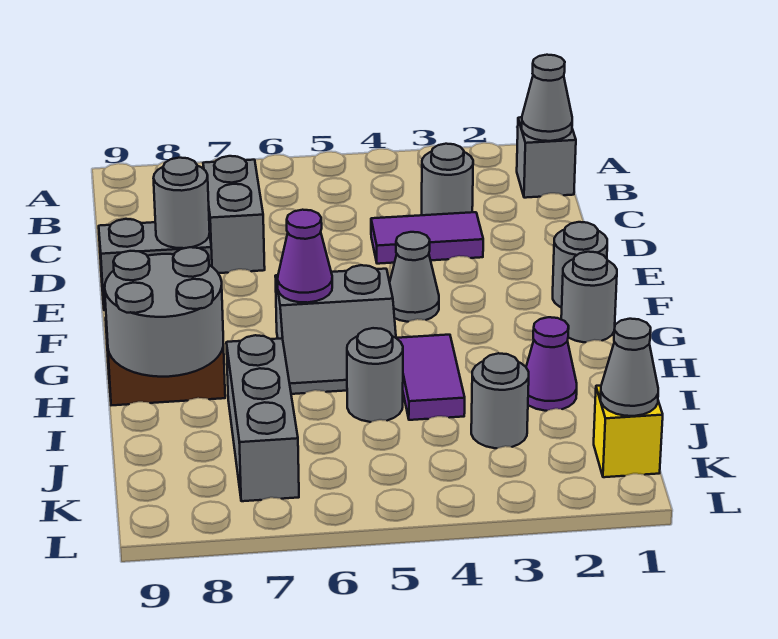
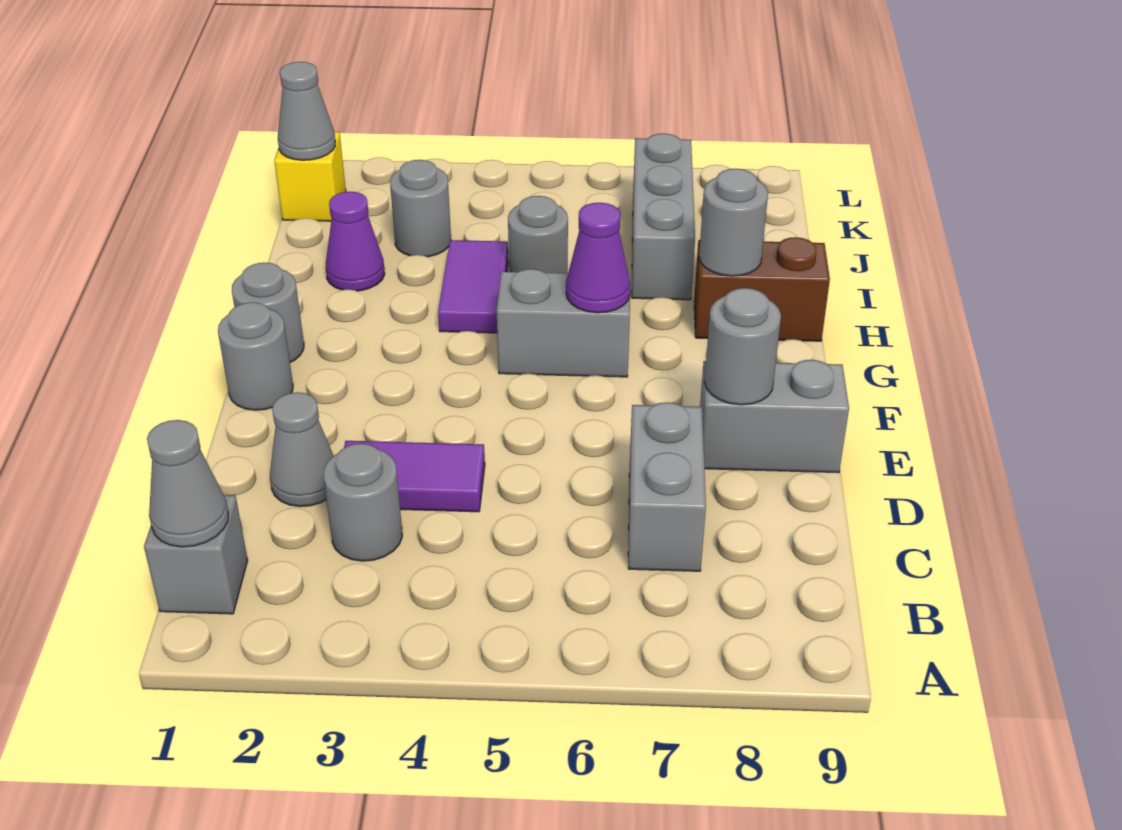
grey 1x1 cone [390,232,439,322] -> grey 1x1 cone moved to [270,392,334,507]
grey 2x2 round brick [105,247,223,377] -> grey 1x1 round brick [699,169,768,276]

